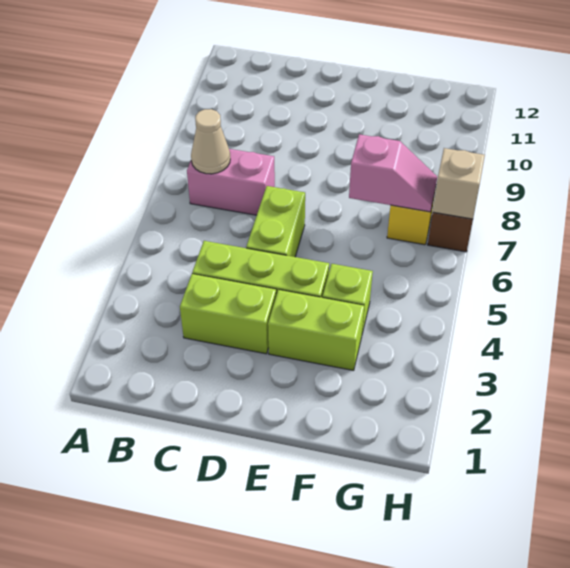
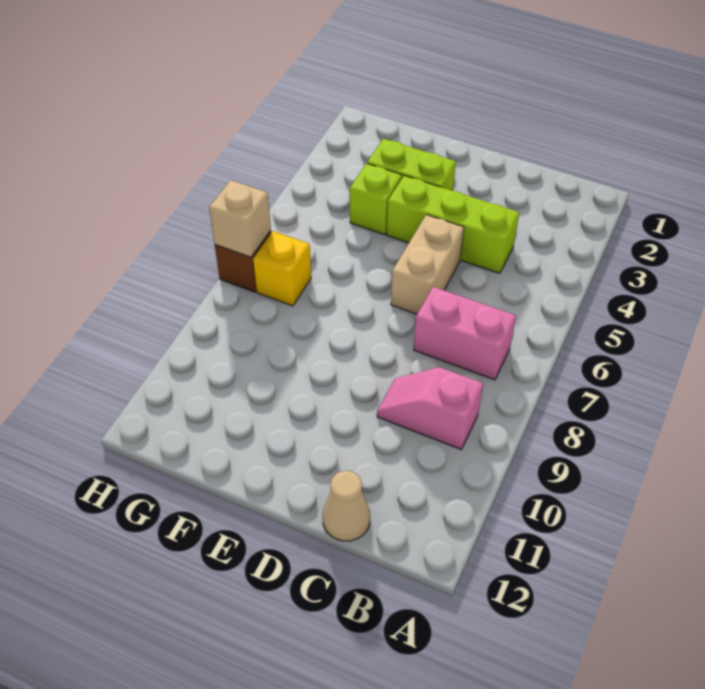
tan 1x1 cone [191,109,230,174] -> tan 1x1 cone moved to [323,471,370,541]
lime 1x2 brick [180,274,276,354] -> none
lime 1x2 brick [246,186,305,257] -> tan 1x2 brick [391,215,464,314]
pink 1x2 slope [349,134,437,212] -> pink 1x2 slope moved to [377,367,483,449]

